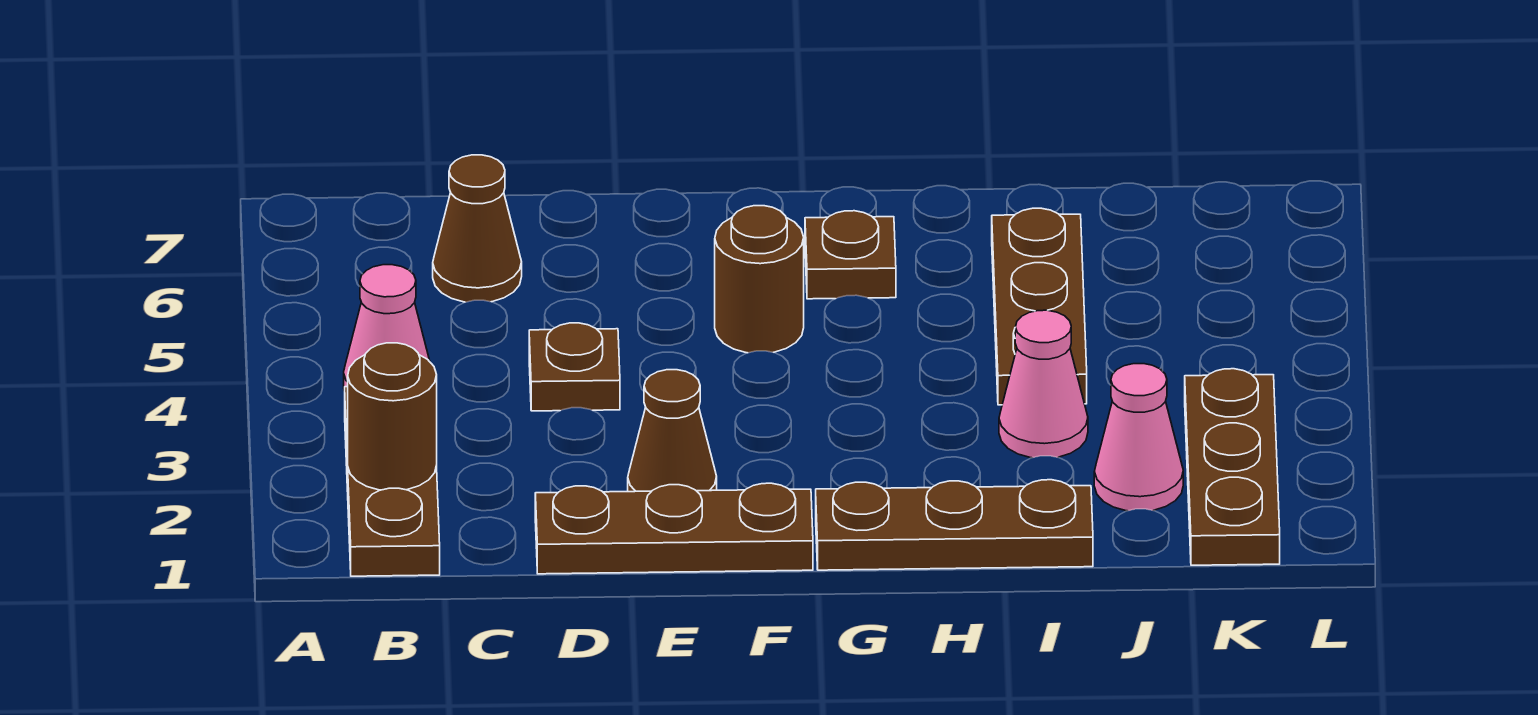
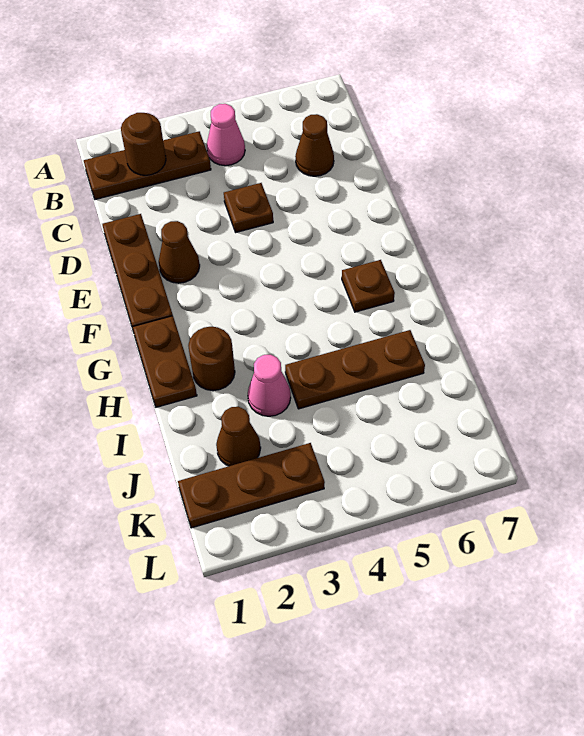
brown 1x1 round brick [715,206,804,353] -> brown 1x1 round brick moved to [188,327,235,391]
brown 1x3 plate [816,480,1093,570] -> brown 1x2 plate [132,316,197,407]
pink 1x1 cone [1094,364,1183,511] -> brown 1x1 cone [216,407,261,466]

